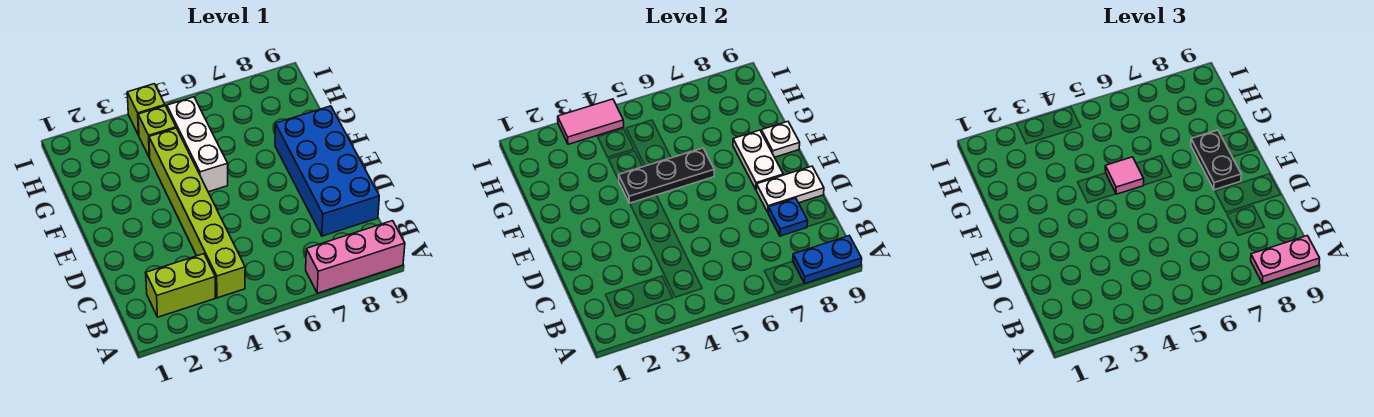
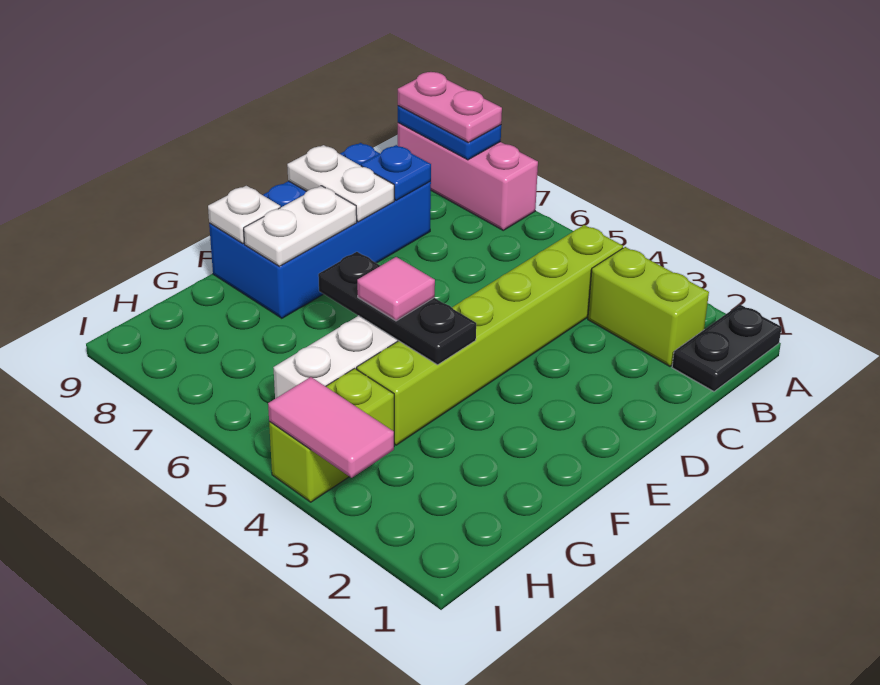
black 1x2 plate [1191,130,1241,190] -> black 1x2 plate moved to [672,304,782,392]

